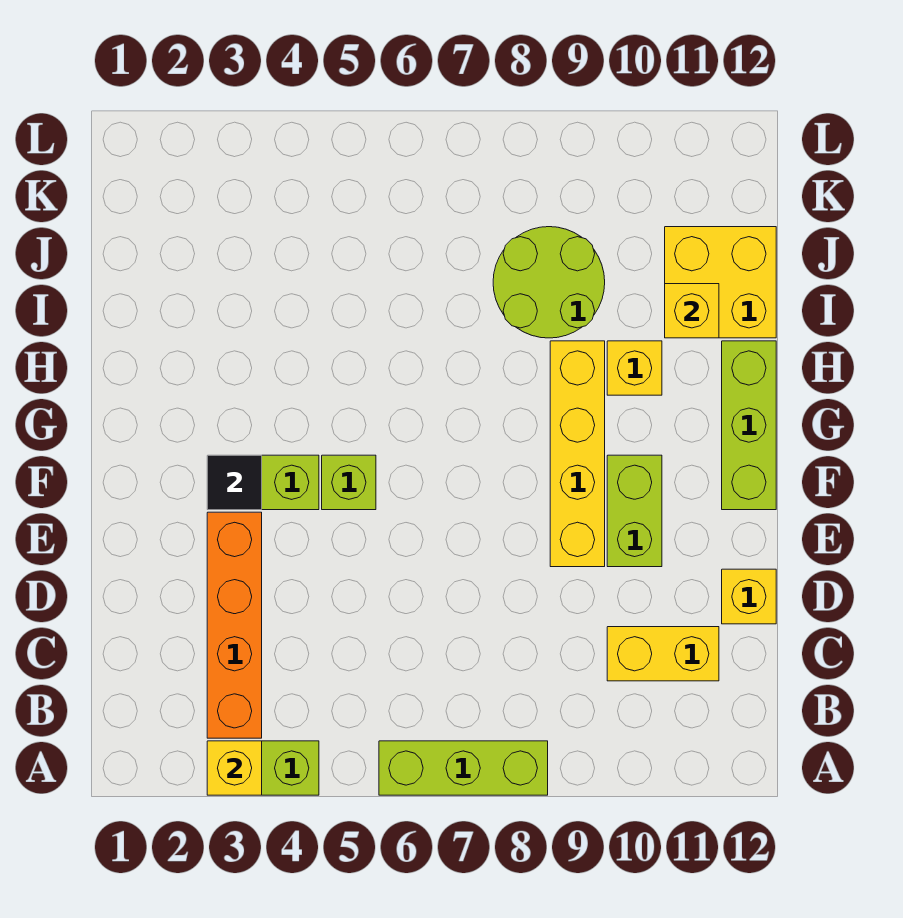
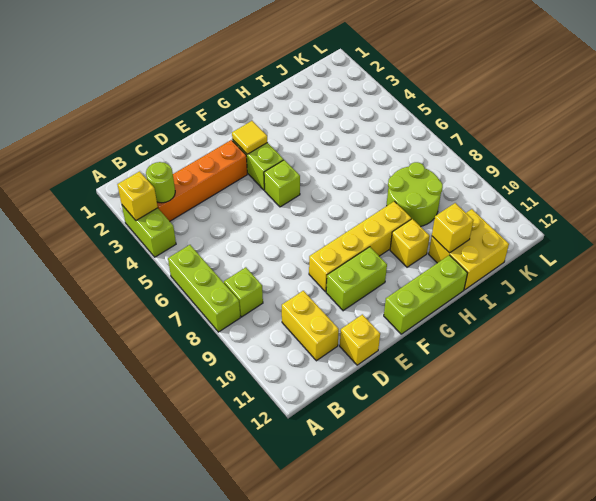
none -> lime 1x1 round brick [146,162,175,203]
none -> lime 1x1 brick [224,267,263,317]
black 1x1 tile [207,455,262,510] -> yellow 1x1 tile [232,121,267,154]

